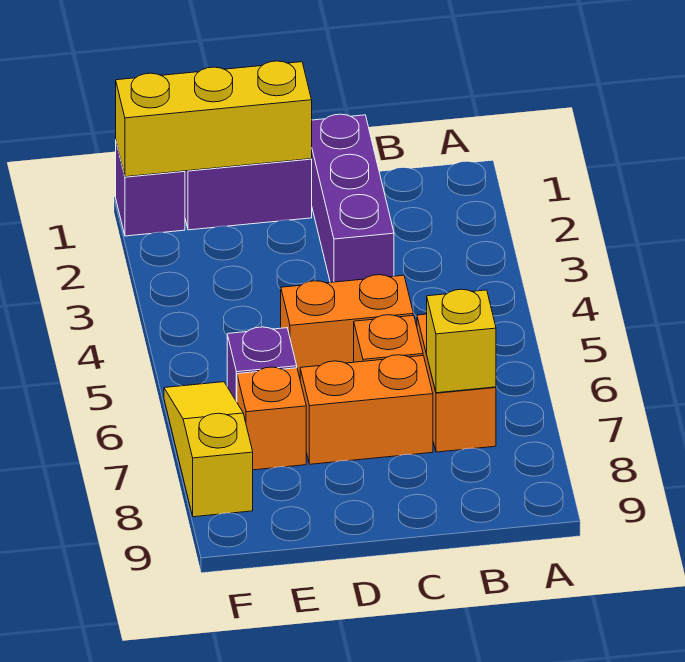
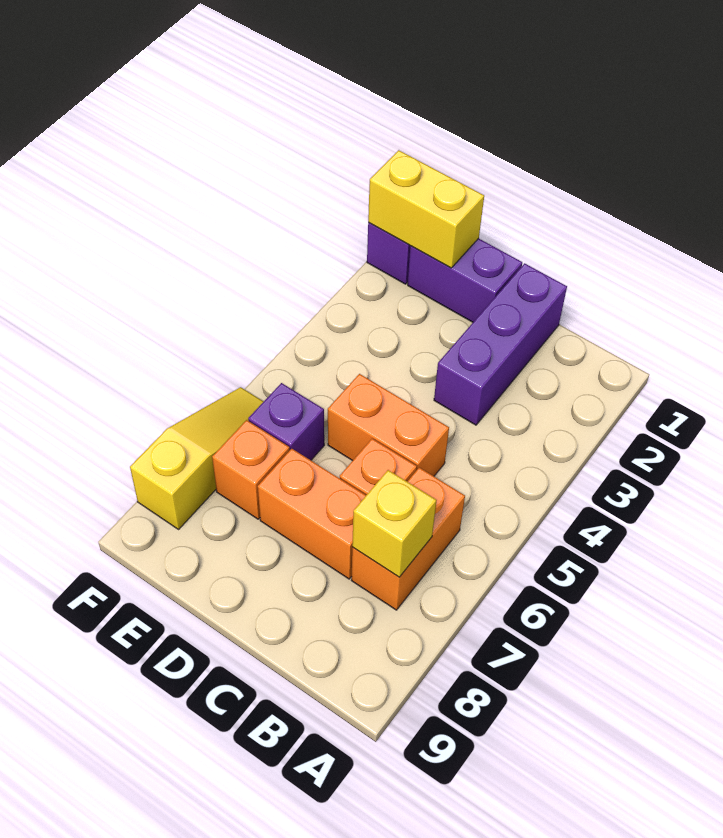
yellow 1x3 brick [116,61,312,177] -> yellow 1x2 brick [368,150,484,268]

